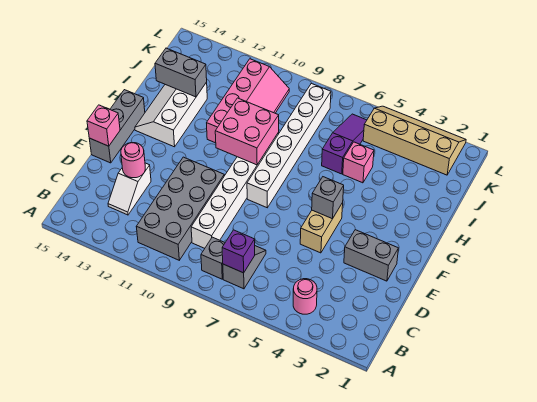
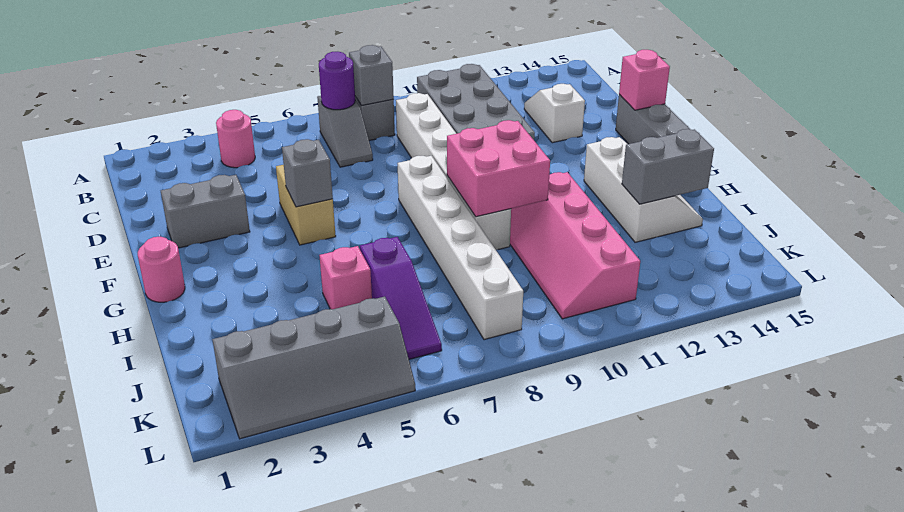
purple 1x1 brick [222,230,255,273] -> purple 1x1 round brick [319,52,355,110]
none -> grey 1x1 brick [349,45,394,106]
pink 1x1 round brick [121,143,145,178] -> pink 1x1 round brick moved to [138,237,185,302]
tan 2x4 slope [363,106,466,175] -> grey 2x4 slope [212,297,415,439]

